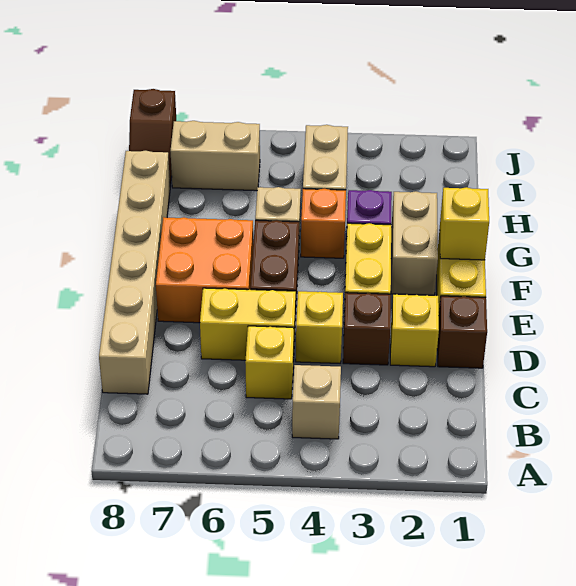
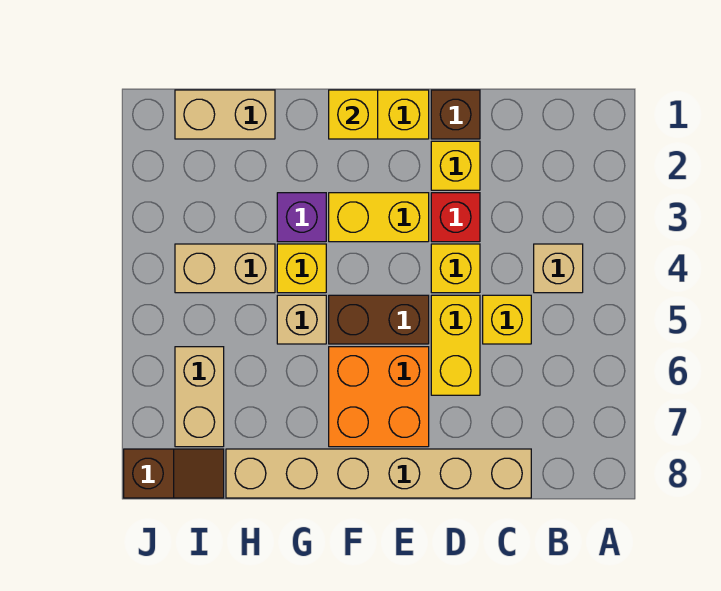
brown 1x1 brick [343,293,391,365] -> red 1x1 brick [431,193,480,242]
tan 1x2 brick [391,191,438,295] -> tan 1x2 brick moved to [175,90,275,139]
orange 1x1 brick [301,189,346,258] -> yellow 1x1 brick [277,244,326,293]

